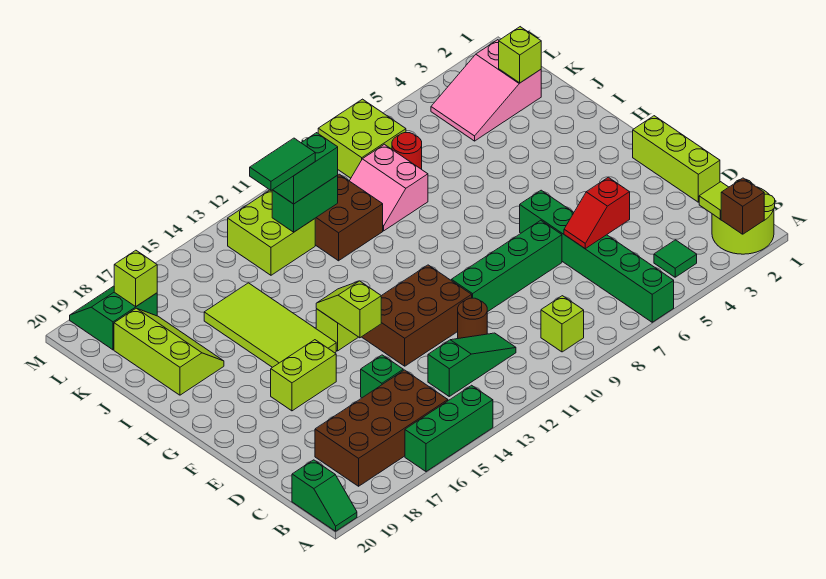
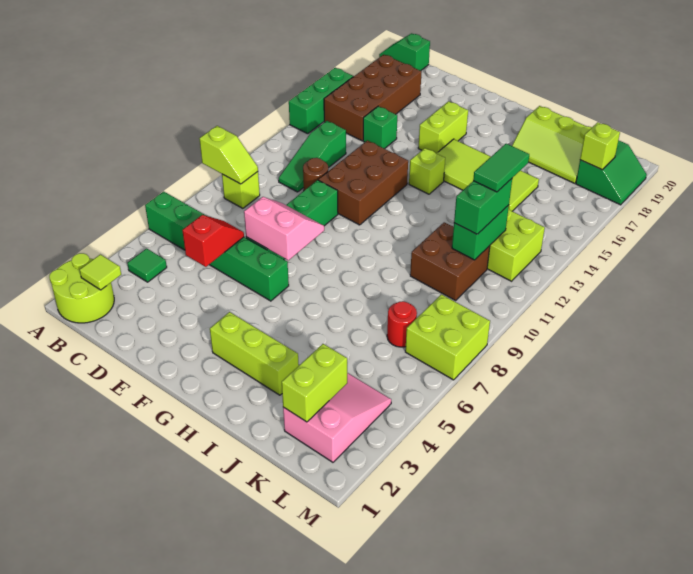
brown 1x1 brick [721,178,764,234] -> none
lime 1x3 brick [633,116,720,202] -> lime 1x3 brick moved to [210,312,299,395]
lime 1x2 slope [316,281,381,338] -> lime 1x2 slope moved to [199,126,258,184]
pink 2x2 slope [350,144,428,231] -> pink 2x2 slope moved to [244,197,324,260]
lime 1x1 brick [499,27,541,83] -> lime 1x2 brick [282,344,347,422]

